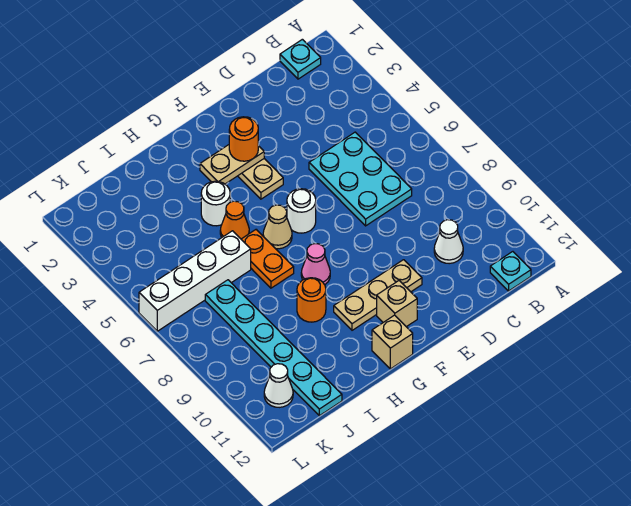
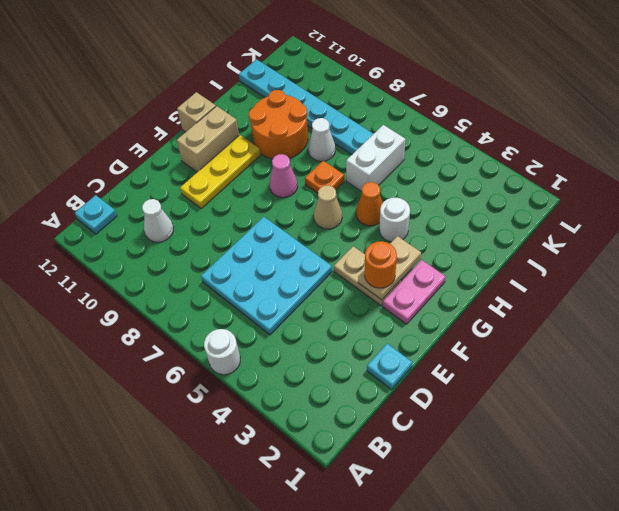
cyan 1x1 plate [280,39,321,79] -> cyan 1x1 plate moved to [367,344,412,389]
cyan 2x3 plate [309,132,412,226] -> cyan 3x3 plate [201,217,332,335]
tan 1x3 plate [334,260,422,330] -> yellow 1x3 plate [180,135,261,209]
none -> pink 1x2 plate [383,260,446,324]
white 1x1 round brick [287,189,316,233] -> white 1x1 round brick moved to [204,329,240,375]
tan 1x1 brick [377,281,417,327] -> tan 1x2 brick [177,106,239,172]
orange 1x2 plate [241,230,294,288] -> orange 1x1 plate [305,161,344,193]
orange 1x1 round brick [297,278,326,322] -> orange 2x2 round brick [249,90,308,159]
white 1x4 brick [139,231,251,331] -> white 1x2 brick [346,125,405,192]
white 1x1 cone [264,364,293,407] -> white 1x1 cone moved to [308,118,335,161]

